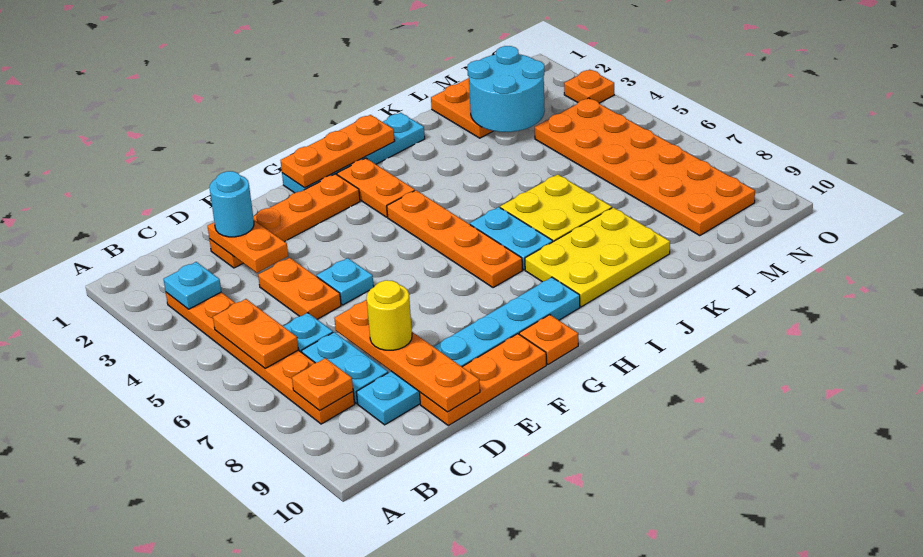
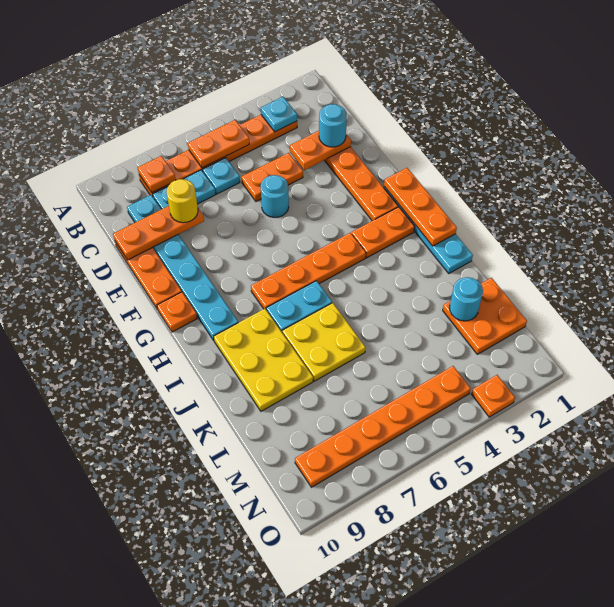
orange 1x4 plate [334,300,480,412] -> orange 1x3 plate [113,206,204,260]
cyan 1x1 plate [317,258,374,305] -> cyan 1x1 round brick [261,175,289,218]
cyan 2x2 round brick [467,46,545,132] -> cyan 1x1 round brick [449,277,483,321]
orange 2x6 plate [535,98,755,236] -> orange 1x6 plate [295,366,471,487]

